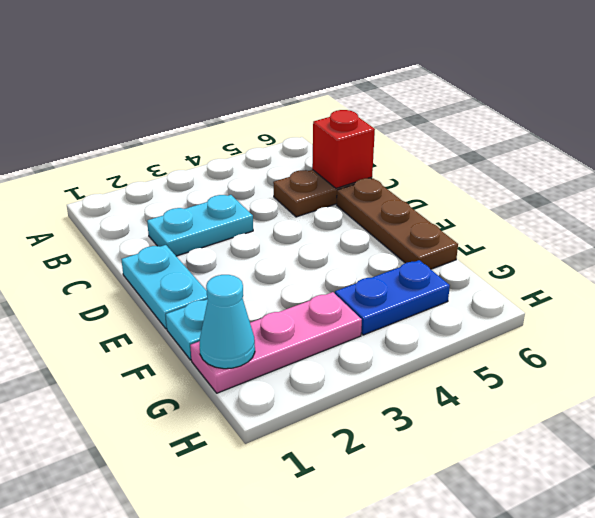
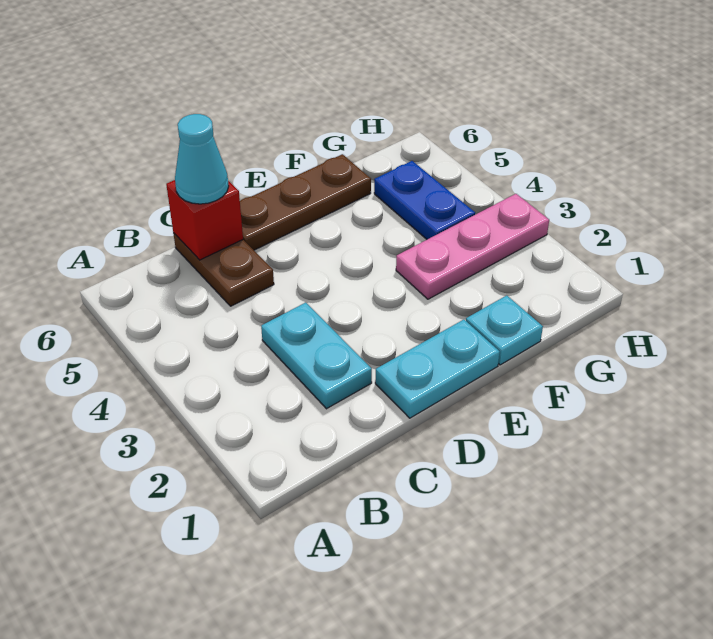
pink 1x3 plate [190,292,362,393] -> pink 1x3 plate turned to [396,194,549,299]
cyan 1x1 cone [200,275,255,369] -> cyan 1x1 cone moved to [175,114,229,204]

